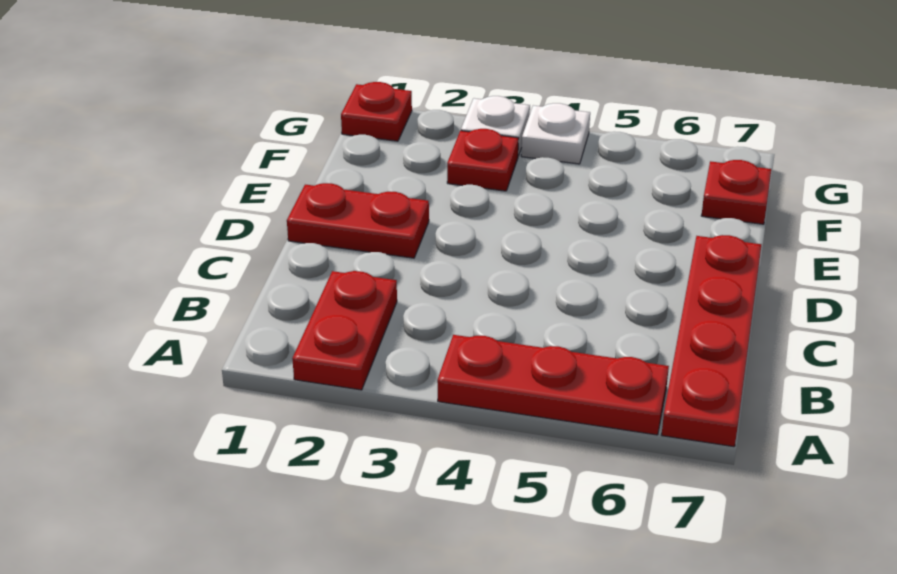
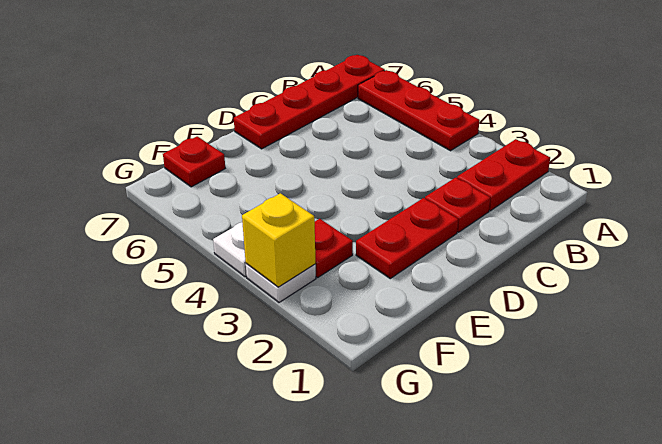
red 1x2 plate [287,183,429,258] -> red 1x2 plate turned to [356,198,458,278]
red 1x1 plate [341,82,412,141] -> red 1x1 plate moved to [425,177,490,232]
none -> yellow 1x1 brick [242,193,315,287]

